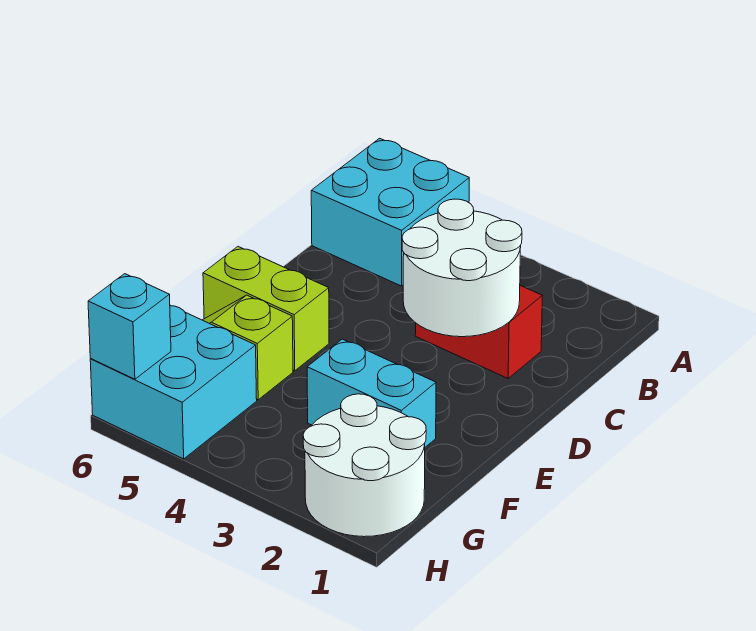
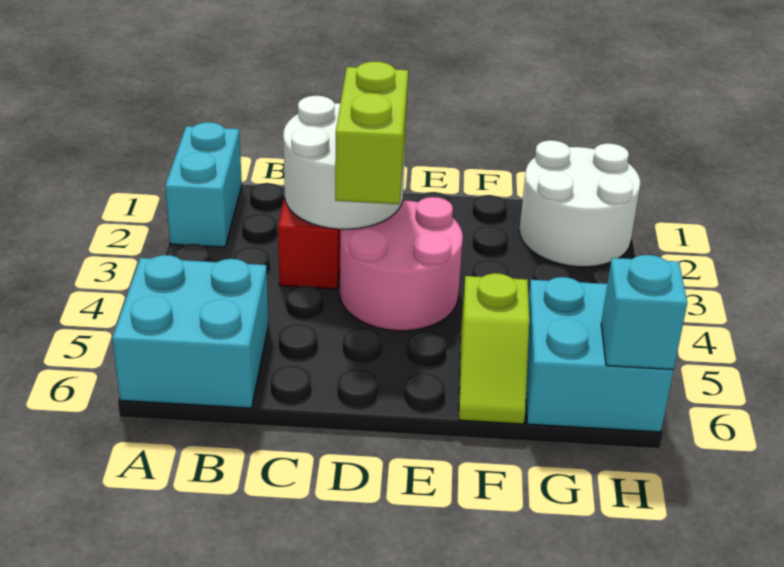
none -> pink 2x2 round brick [340,197,463,331]
lime 1x2 brick [203,247,329,371] -> lime 1x2 brick moved to [335,61,408,204]
cyan 1x2 brick [307,339,436,447] -> cyan 1x2 brick moved to [165,122,242,247]

